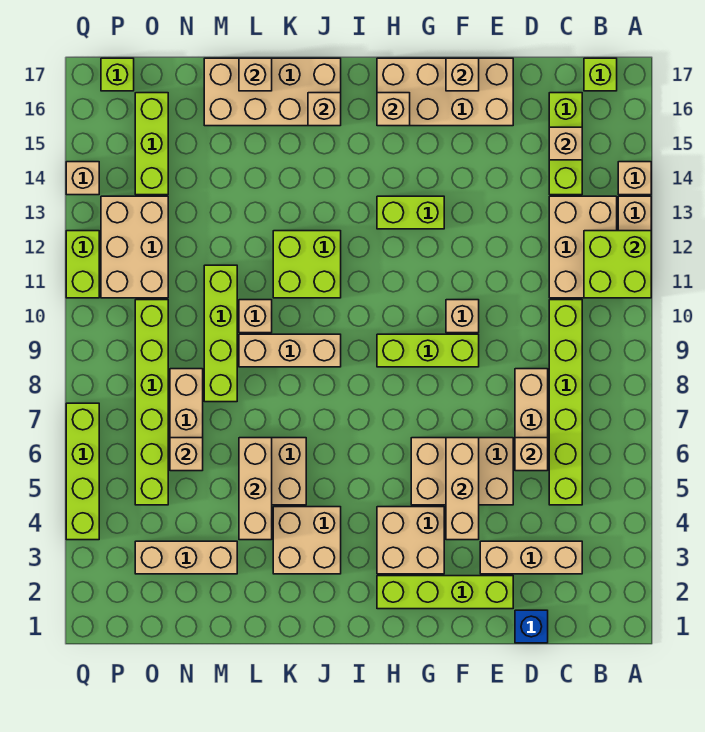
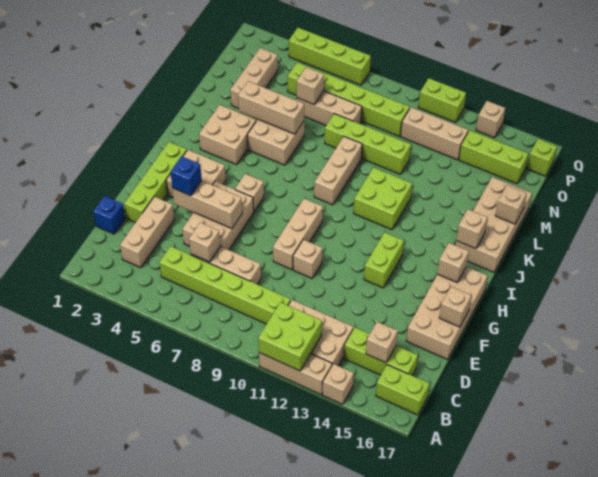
lime 1x1 brick [584,58,617,91] -> lime 1x2 brick [376,365,430,415]
none -> blue 1x1 brick [171,156,202,196]
lime 1x3 brick [377,334,479,367] -> tan 1x3 brick [273,199,323,270]
tan 1x1 brick [239,300,272,333] -> tan 1x1 brick moved to [235,174,264,211]
tan 2x3 brick [101,196,168,298] -> tan 1x3 brick [401,107,468,160]

